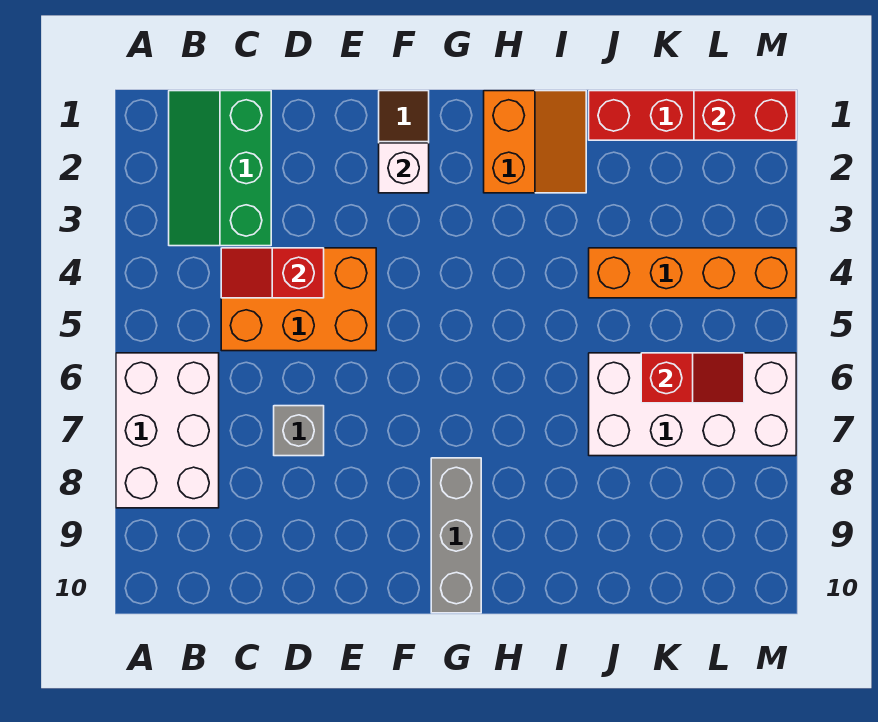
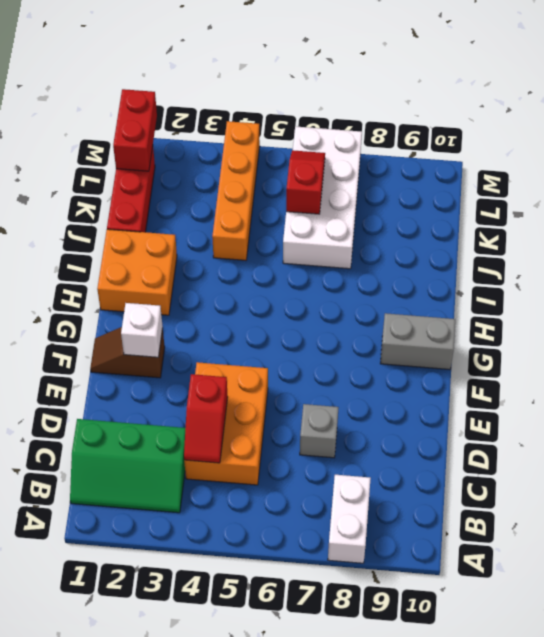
white 2x3 brick [116,353,219,508] -> white 1x2 brick [328,475,371,563]
grey 1x3 brick [431,458,481,613] -> grey 1x2 brick [380,313,455,370]
orange 2x2 slope [484,91,586,193] -> orange 2x2 brick [97,229,177,315]

